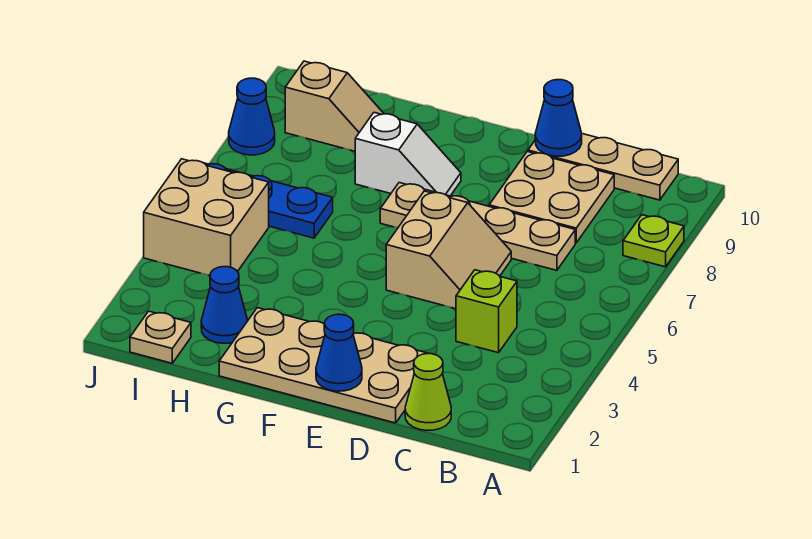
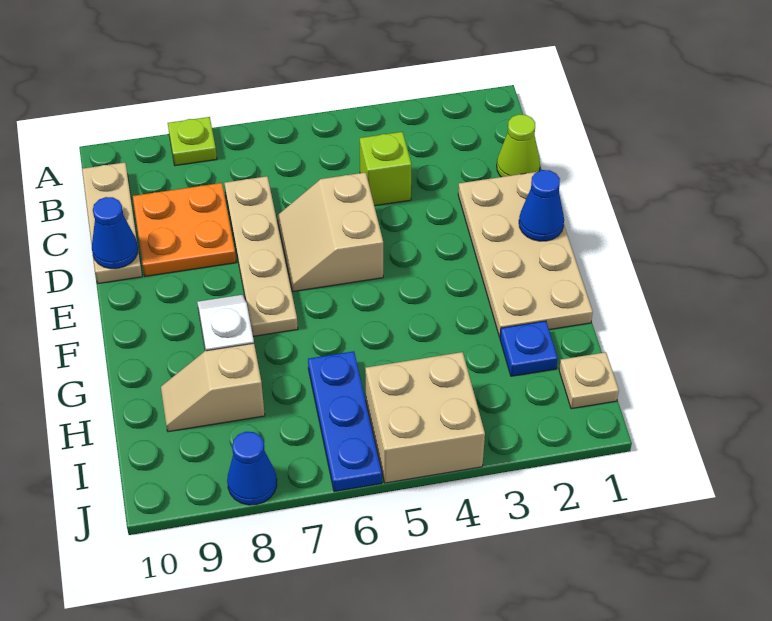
tan 2x2 plate [489,152,614,243] -> orange 2x2 plate [133,183,236,276]
tan 2x2 slope [386,191,511,309] -> tan 2x2 slope turned to [277,172,383,292]
blue 1x1 cone [201,267,247,343] -> blue 1x1 plate [500,321,558,376]
tan 1x2 slope [285,61,384,151] -> tan 1x2 slope turned to [161,343,265,432]

